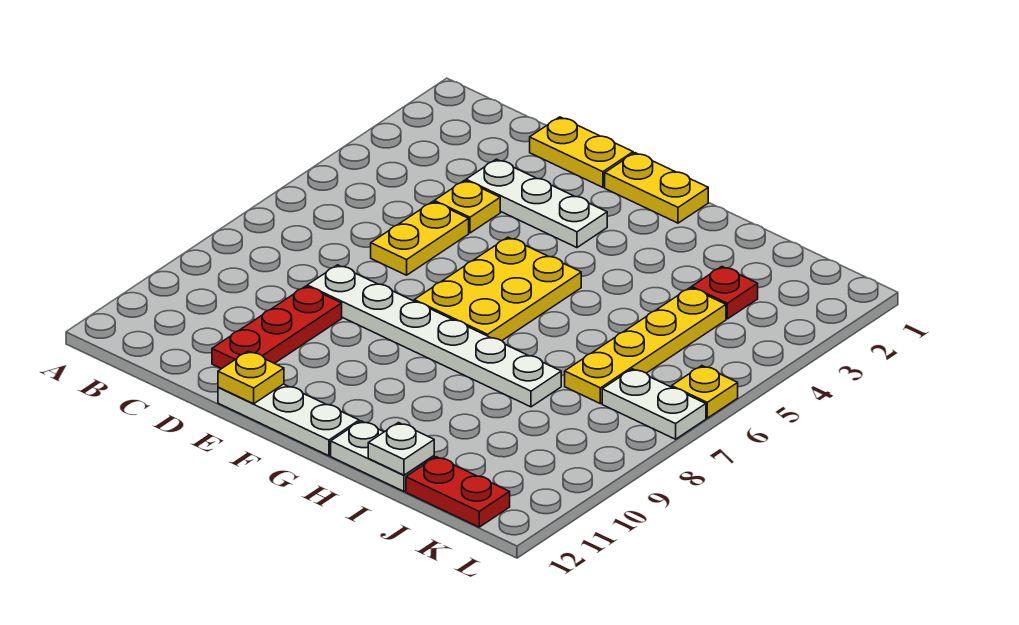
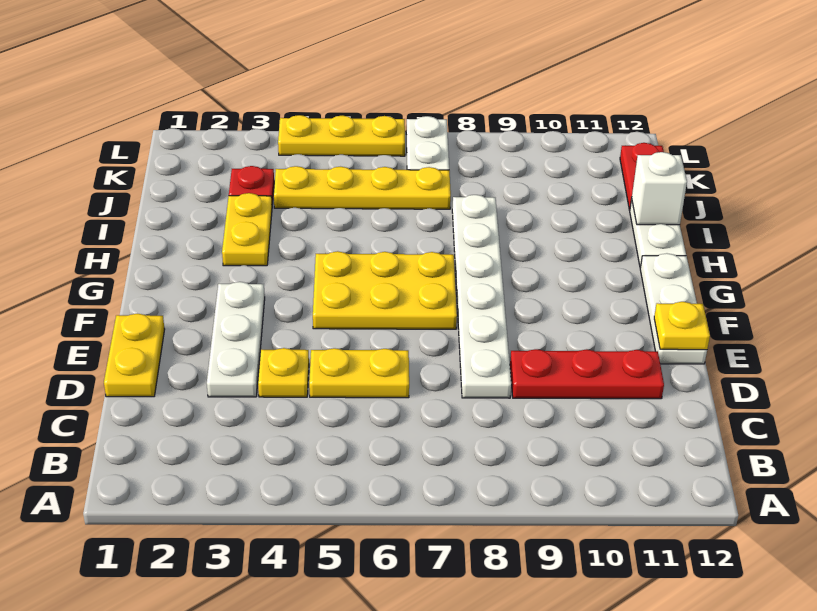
yellow 1x2 plate [605,153,708,223] -> yellow 1x2 plate moved to [222,193,272,266]
white 1x1 plate [368,423,434,475] -> white 1x1 brick [632,152,687,225]
yellow 1x1 plate [672,366,738,418] -> yellow 1x3 plate [278,115,405,156]

